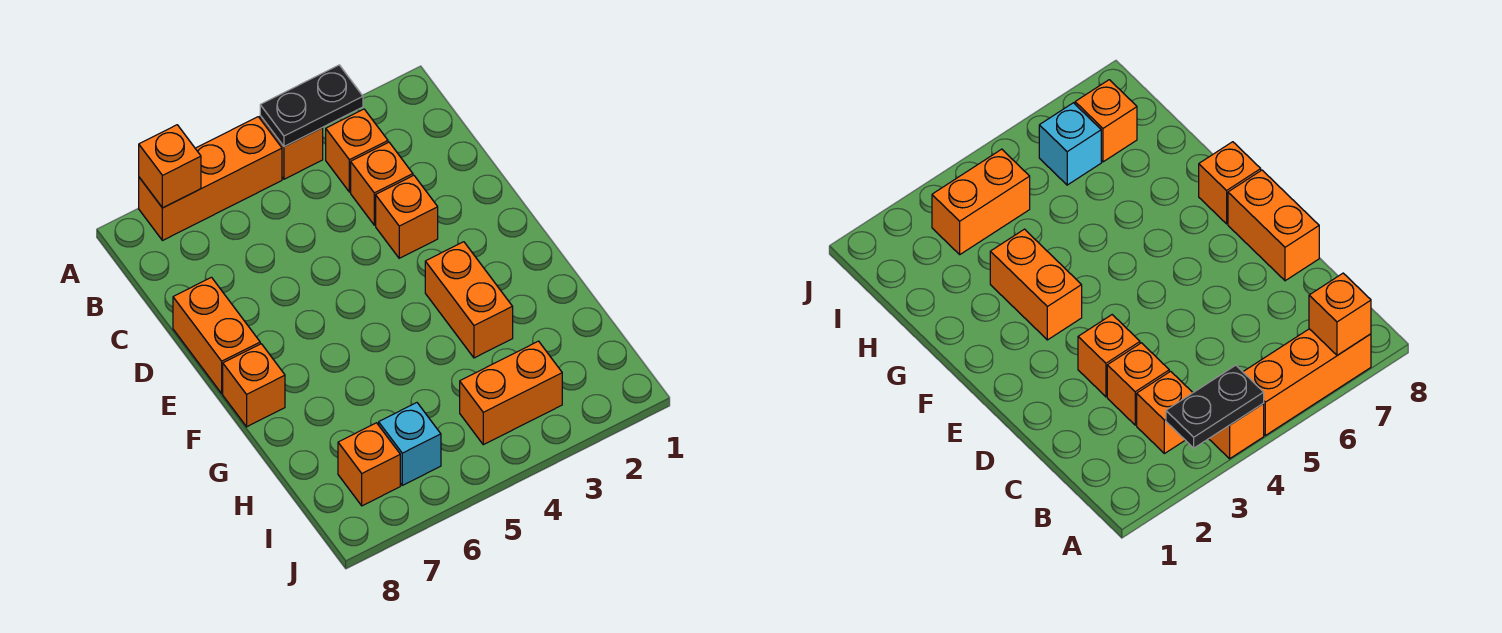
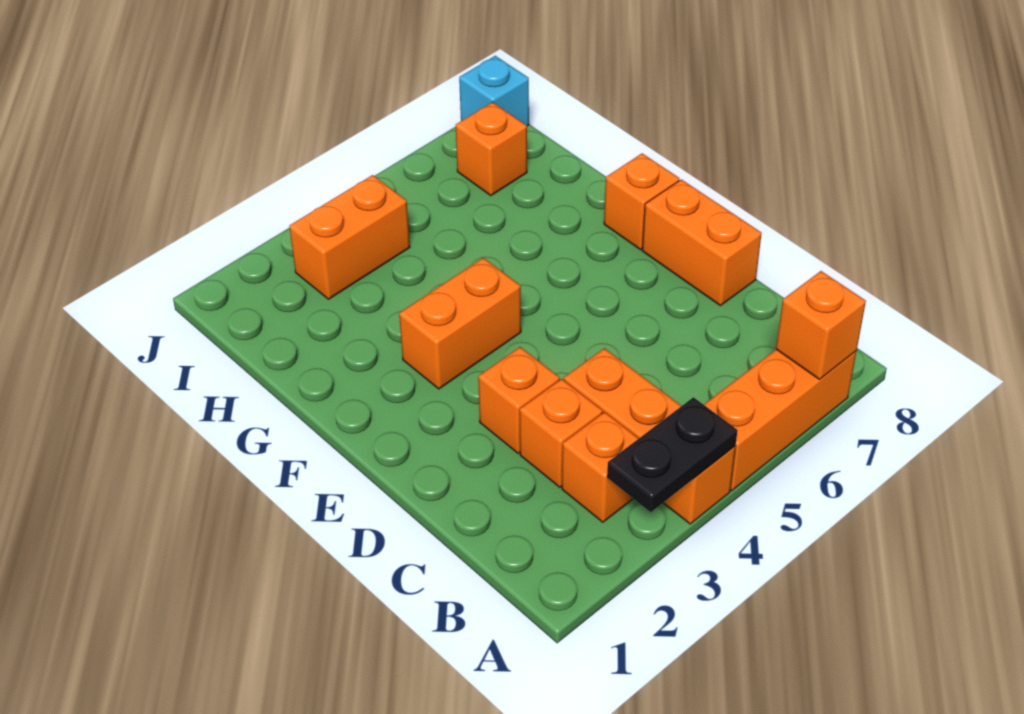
orange 1x1 brick [260,116,323,179] -> orange 1x3 brick [564,348,736,524]
orange 1x2 brick [425,242,513,358] -> orange 1x2 brick turned to [399,258,521,389]
cyan 1x1 brick [379,403,441,485] -> cyan 1x1 brick moved to [459,56,529,126]

